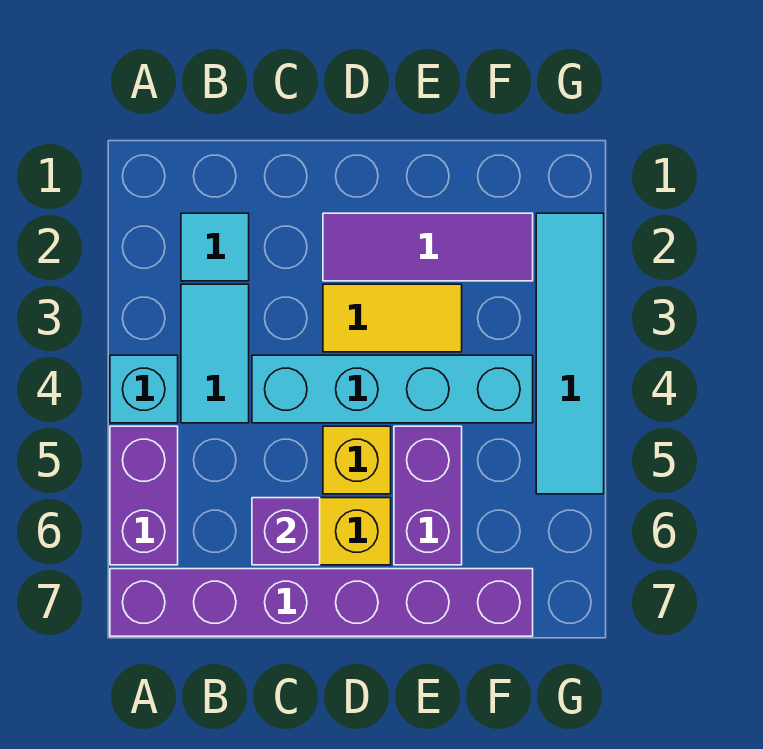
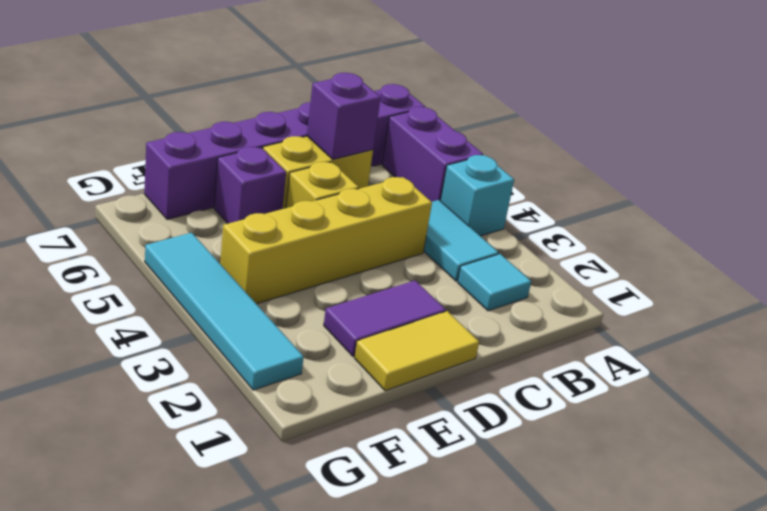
cyan 1x4 brick [252,355,533,423] -> yellow 1x4 brick [220,177,432,304]
purple 1x3 tile [323,213,533,281] -> purple 1x2 tile [324,281,446,356]
yellow 1x2 tile [323,284,462,352] -> yellow 1x2 tile moved to [354,311,479,391]
purple 1x2 brick [394,426,462,565] -> purple 1x1 brick [214,147,286,223]

